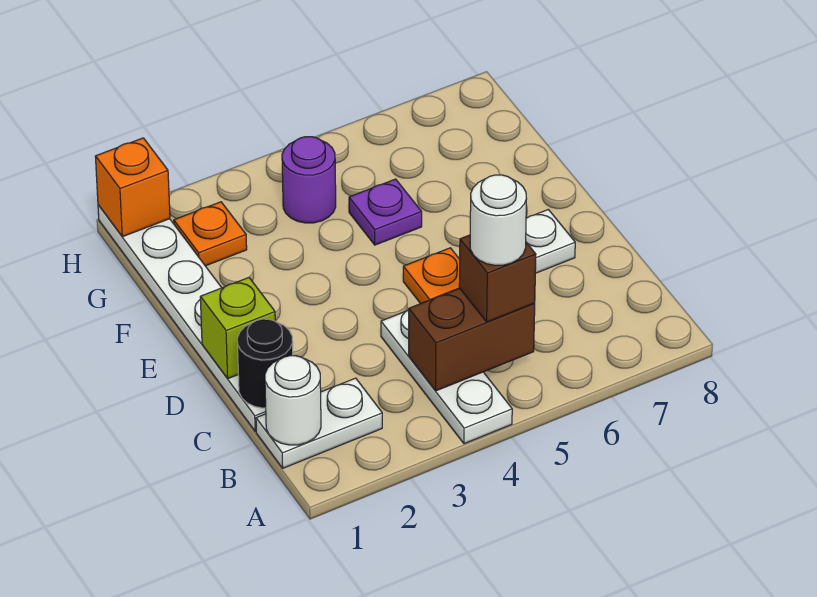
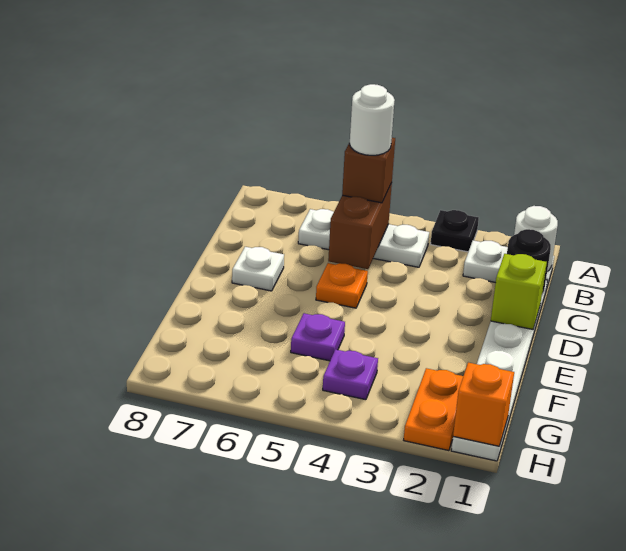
none -> black 1x1 plate [431,210,479,252]
white 1x3 plate [381,310,512,444] -> white 1x3 plate turned to [298,209,429,267]
brown 1x2 brick [409,288,535,391] -> brown 1x2 brick turned to [328,183,392,269]
orange 1x1 plate [174,202,247,266] -> orange 1x2 plate [404,368,463,451]
purple 1x1 round brick [282,137,336,223] -> purple 1x1 plate [323,349,378,400]

